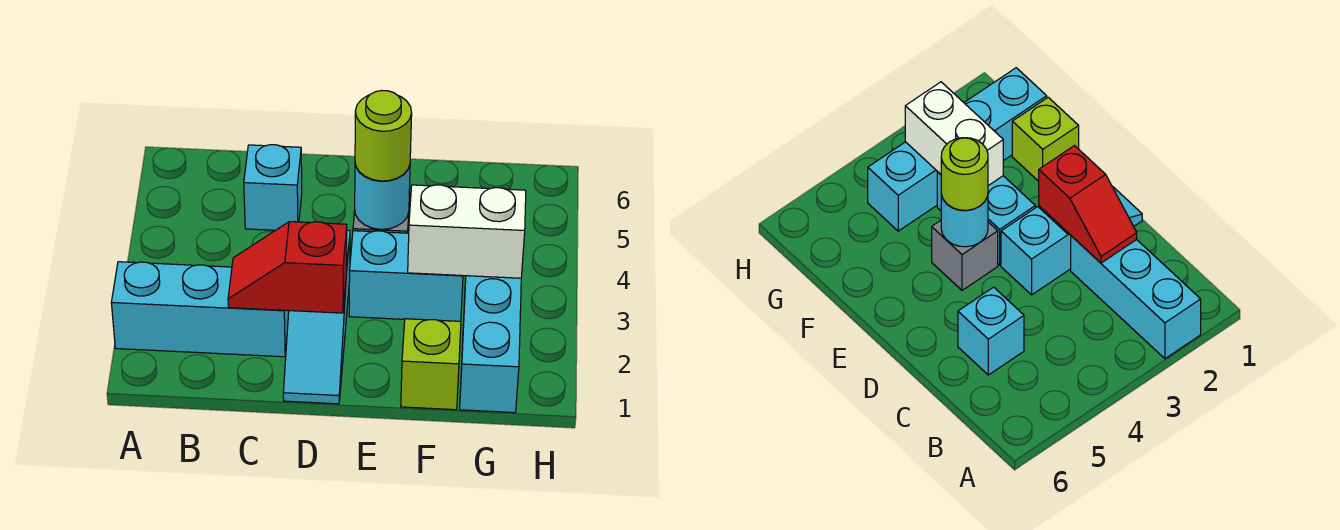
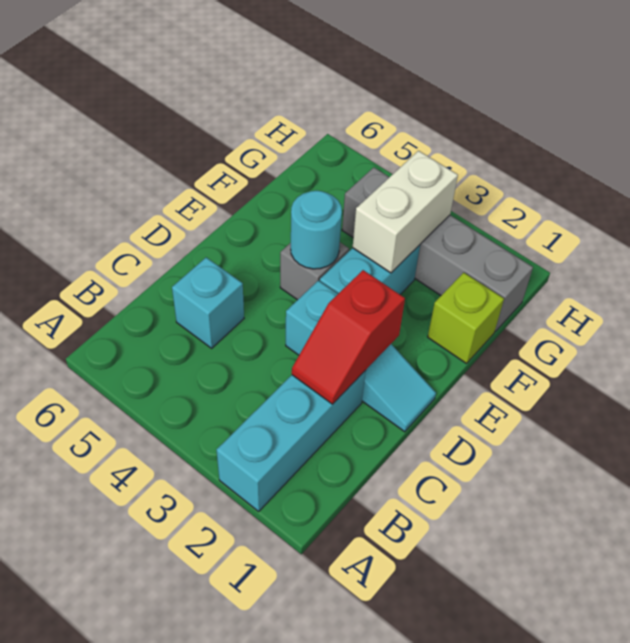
lime 1x1 round brick [355,90,412,181] -> none
cyan 1x4 brick [460,276,521,413] -> grey 1x4 brick [342,168,533,332]

